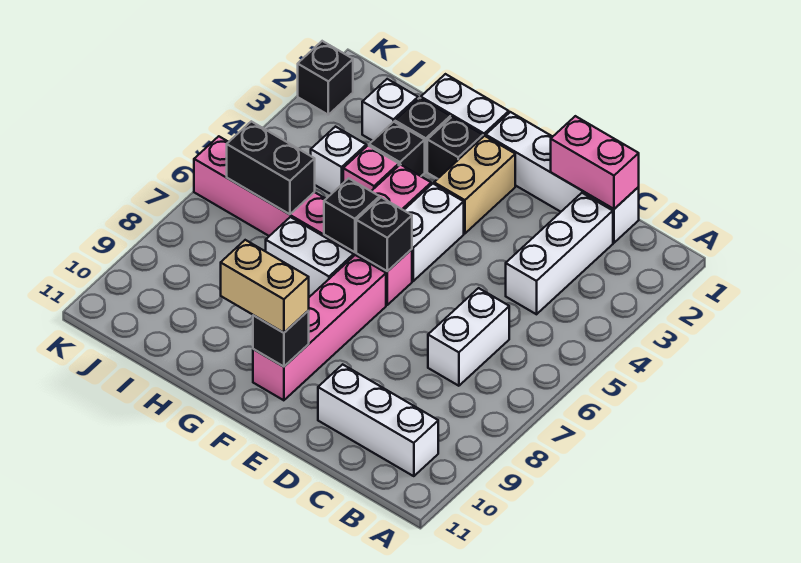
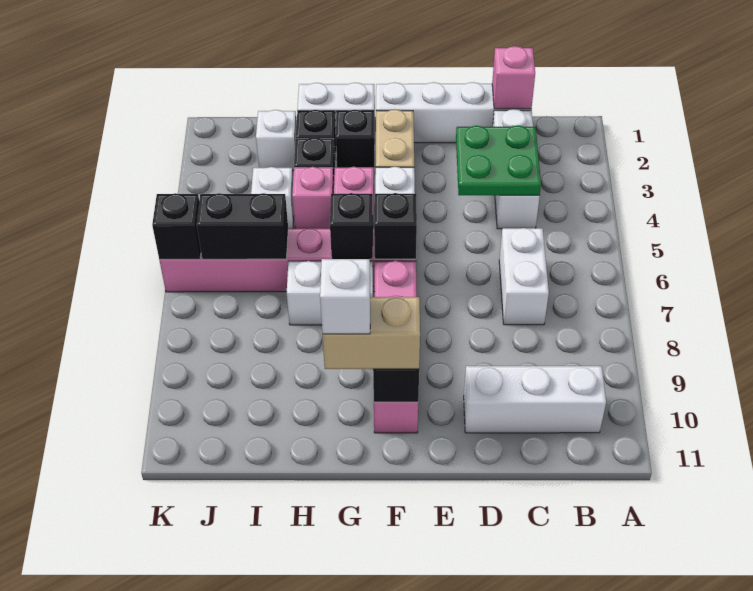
pink 1x2 brick [551,116,639,209] -> pink 1x1 brick [492,46,535,109]
none -> green 2x2 plate [456,125,541,195]
none -> white 1x1 brick [320,259,370,334]
black 1x1 brick [298,41,353,115] -> black 1x1 brick moved to [152,193,201,259]

